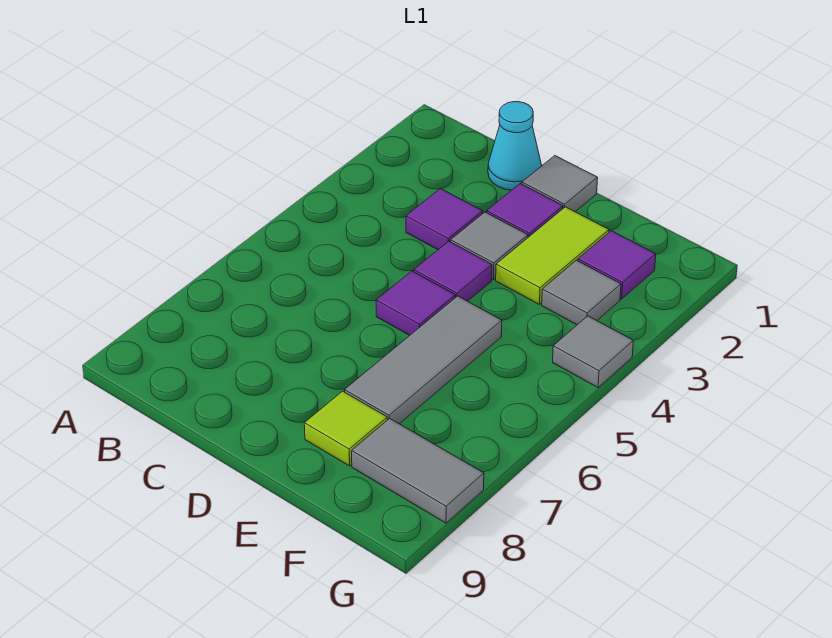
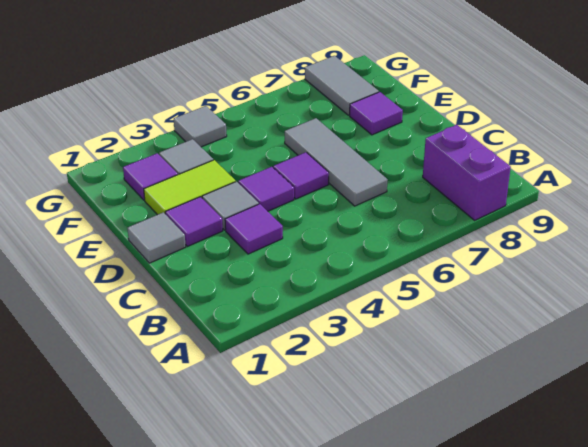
none -> purple 1x2 brick [423,125,511,220]
cyan 1x1 cone [488,102,542,190] -> none
grey 1x3 tile [345,296,502,424] -> grey 1x3 tile turned to [285,118,388,206]
lime 1x1 tile [304,391,387,466] -> purple 1x1 tile [350,92,403,135]

